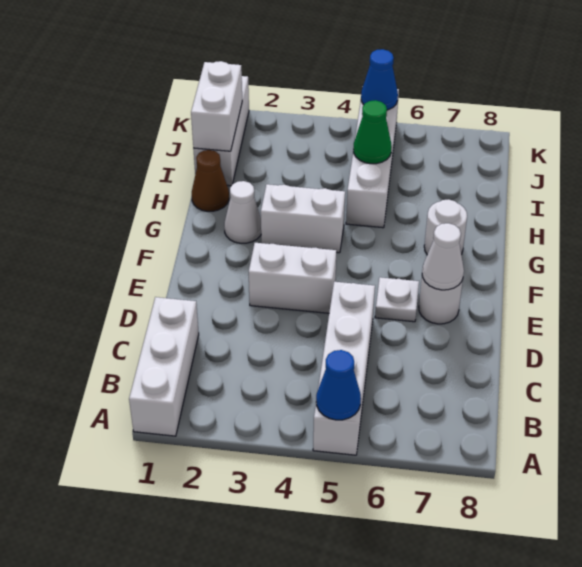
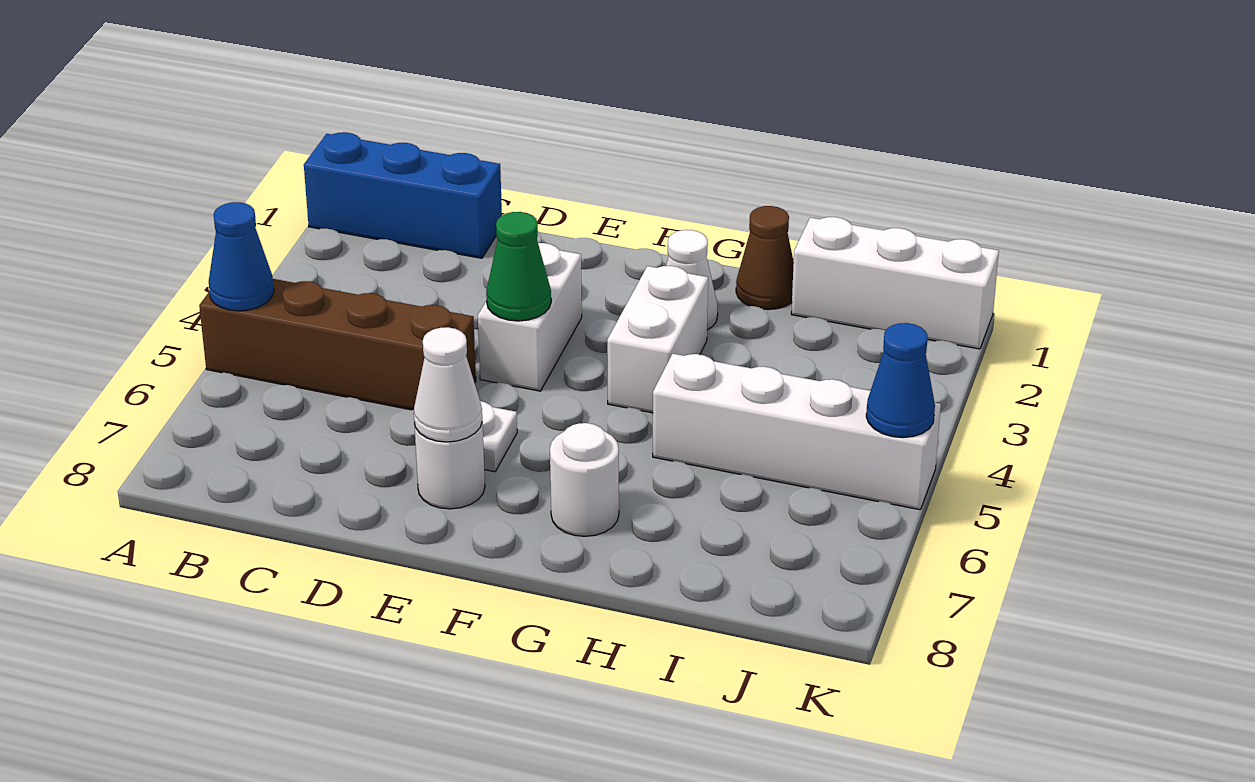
white 1x3 brick [129,297,199,436] -> blue 1x3 brick [304,132,502,258]
white 1x4 brick [313,282,375,455] -> brown 1x4 brick [199,279,476,410]
white 1x2 brick [191,61,242,151] -> none
green 1x1 cone [353,100,392,164] -> green 1x1 cone moved to [486,212,551,321]

